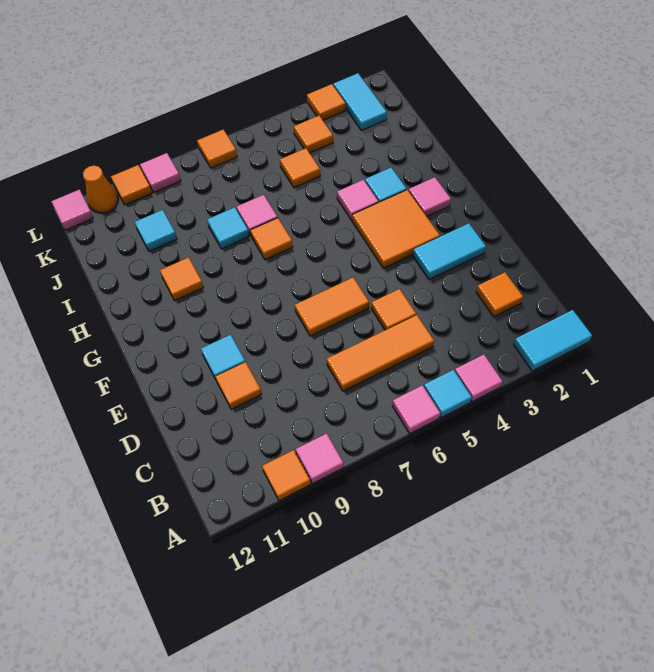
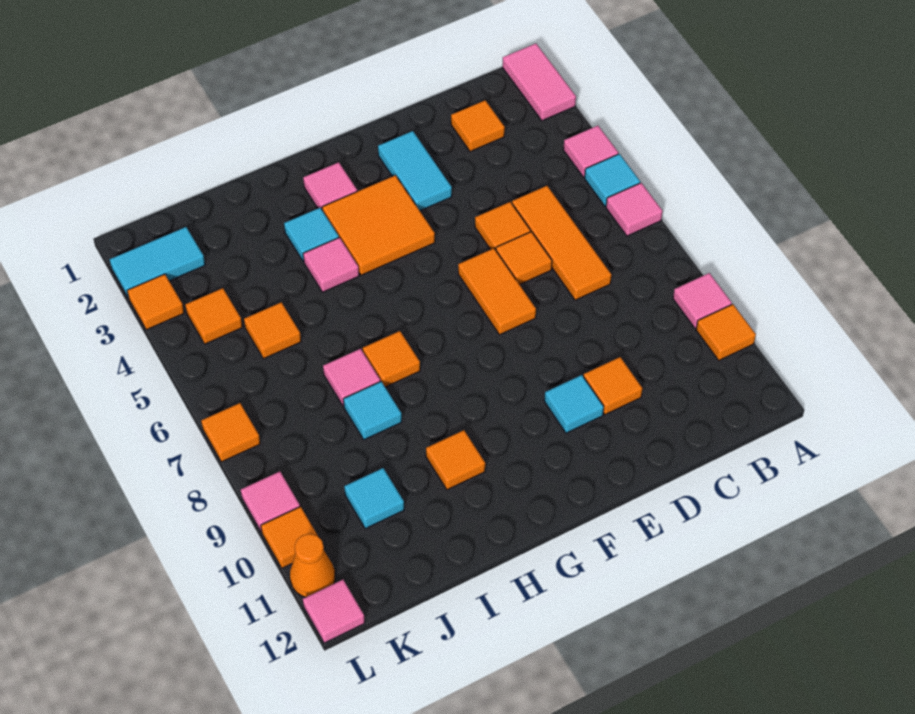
cyan 1x2 tile [514,310,592,371] -> pink 1x2 tile [502,43,576,121]
none -> orange 1x1 tile [496,232,552,285]

